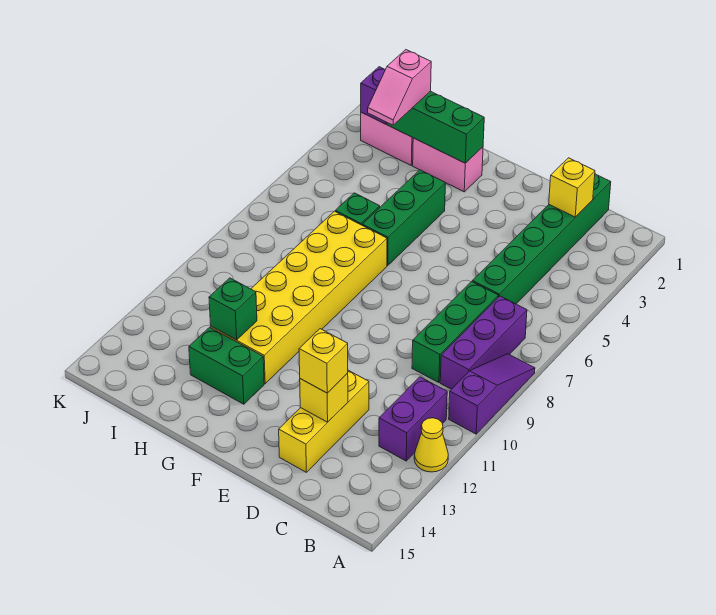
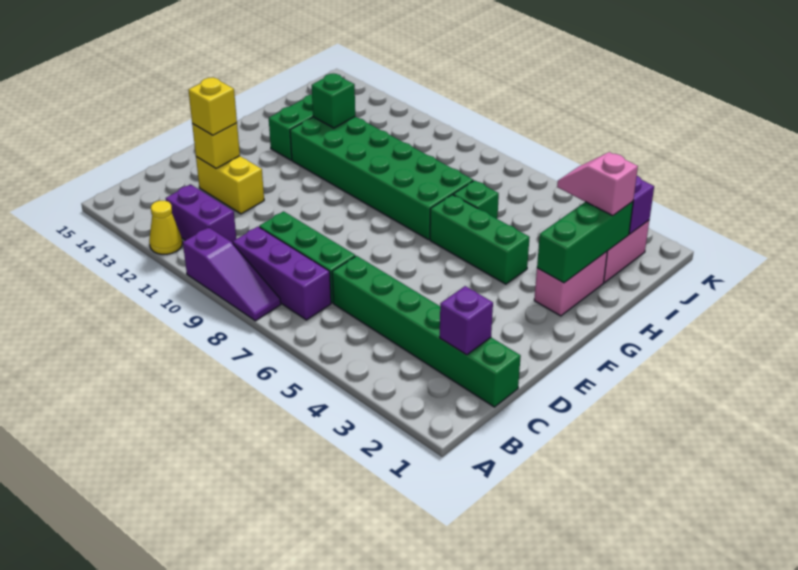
yellow 1x1 brick [549,158,595,217] -> purple 1x1 brick [440,286,493,355]
yellow 1x3 brick [279,370,369,472] -> yellow 1x2 brick [196,156,264,214]
yellow 2x6 brick [211,211,387,383] -> green 2x6 brick [290,117,473,240]

